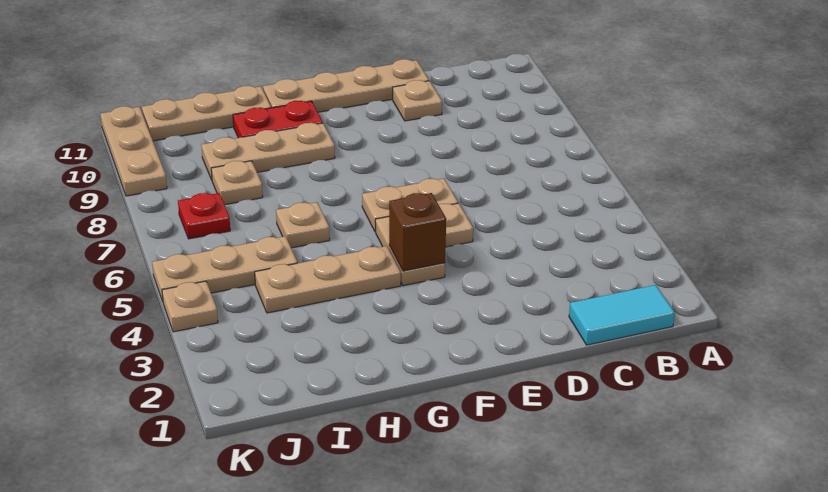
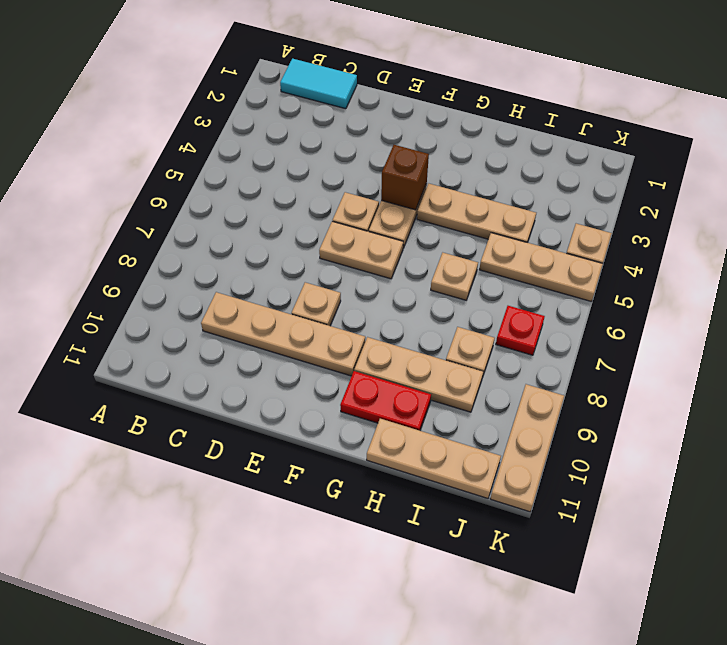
tan 1x1 plate [393,80,442,121] -> tan 1x1 plate moved to [291,282,341,326]
tan 1x4 plate [263,59,429,112] -> tan 1x4 plate moved to [201,292,365,376]

